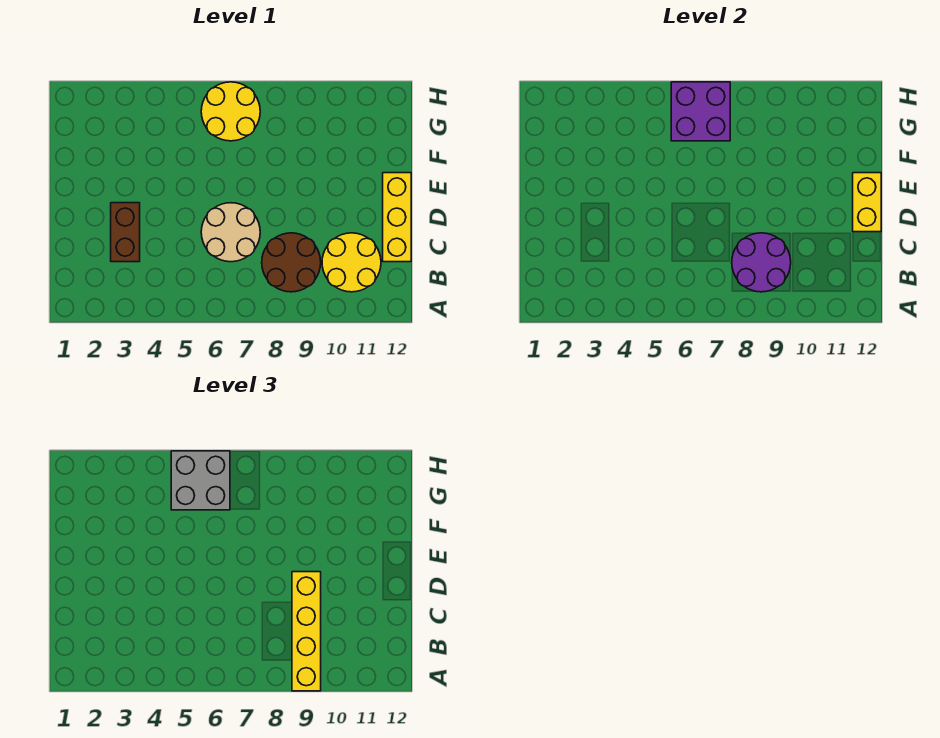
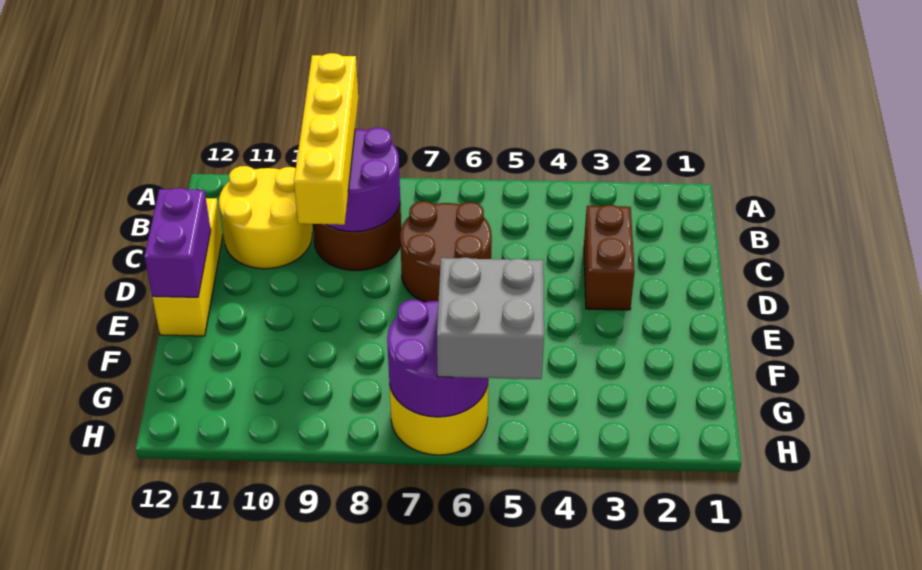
tan 2x2 round brick [201,203,260,262] -> brown 2x2 round brick [400,201,492,302]
yellow 1x2 brick [853,173,881,232] -> purple 1x2 brick [144,188,211,297]
purple 2x2 brick [671,82,730,141] -> purple 2x2 round brick [387,300,488,417]

